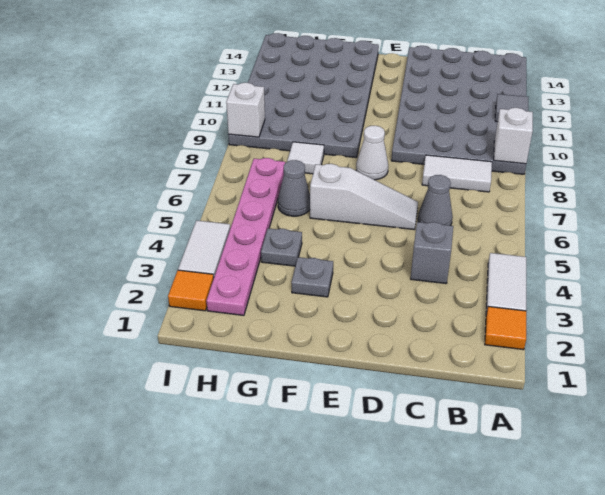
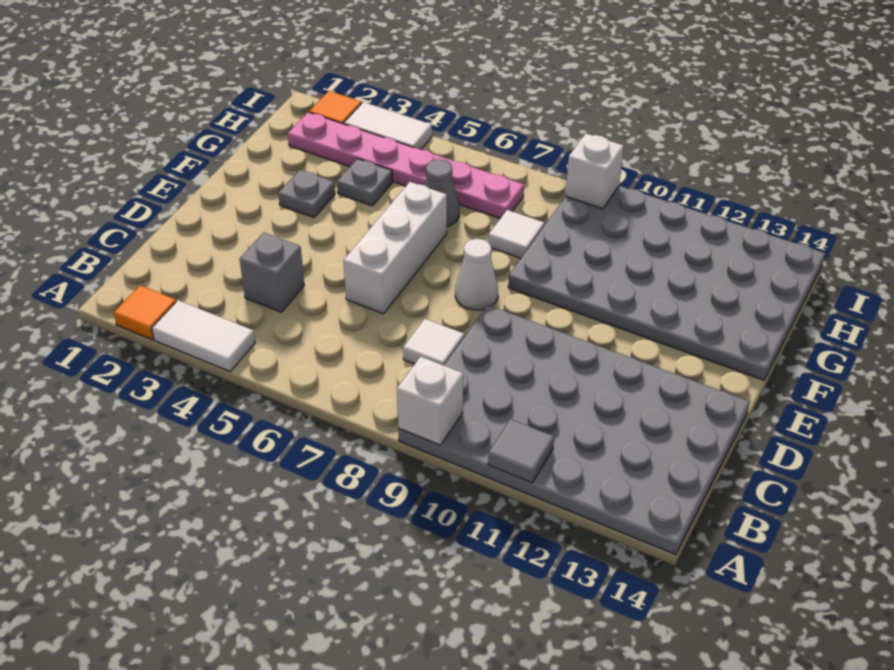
white 1x2 tile [422,155,492,192] -> white 1x1 tile [403,319,464,365]
grey 1x1 cone [418,175,453,226] -> none
white 1x3 slope [310,164,418,230] -> white 1x3 brick [343,182,447,314]

